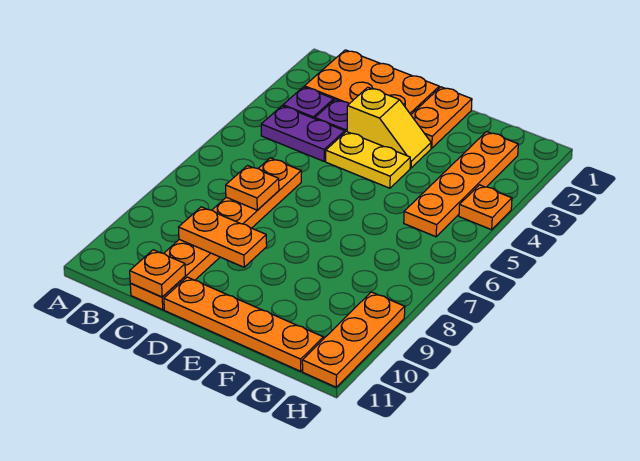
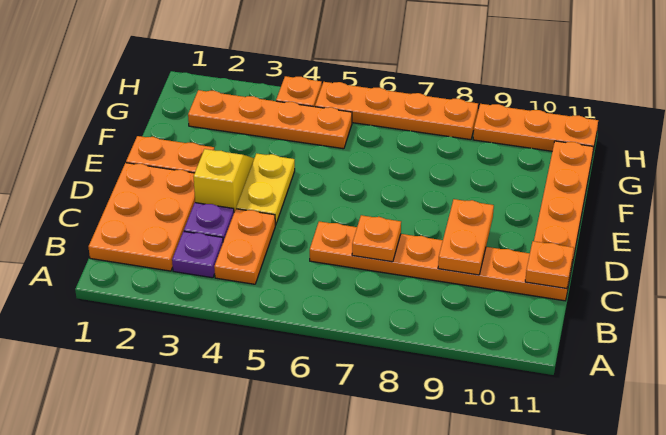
purple 1x2 plate [261,106,345,161] -> orange 1x2 plate [214,209,275,284]
none -> orange 1x4 plate [315,82,478,140]

